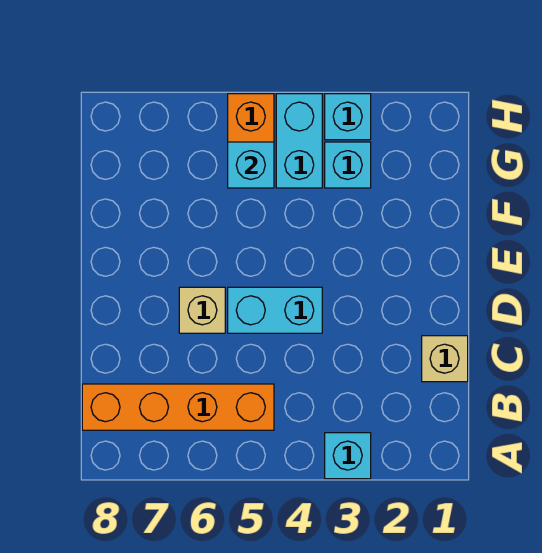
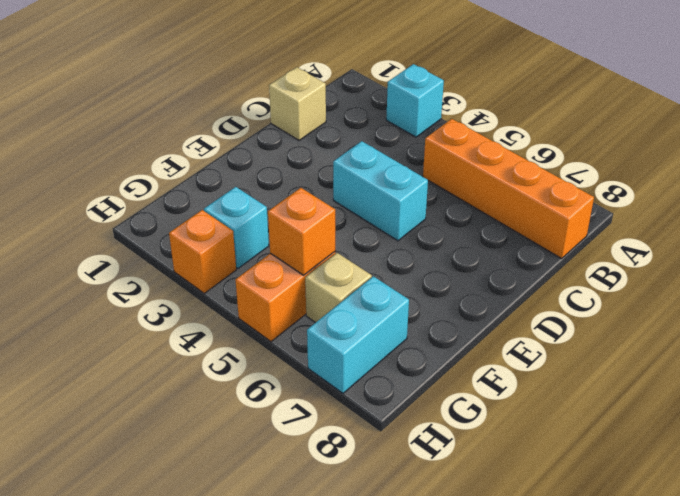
tan 1x1 brick [179,287,225,333] -> tan 1x1 brick moved to [305,253,372,323]
cyan 1x2 brick [276,94,322,188] -> cyan 1x2 brick moved to [307,276,409,393]
cyan 1x1 brick [228,142,274,188] -> orange 1x1 brick [268,188,335,275]
cyan 1x1 brick [325,94,371,140] -> orange 1x1 brick [169,210,236,293]

